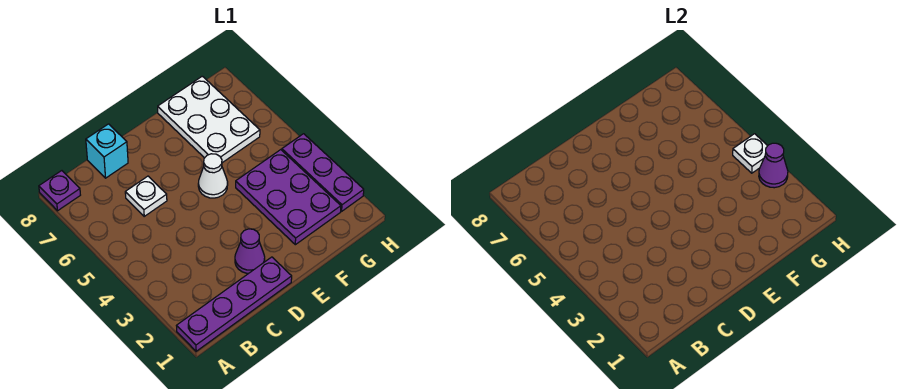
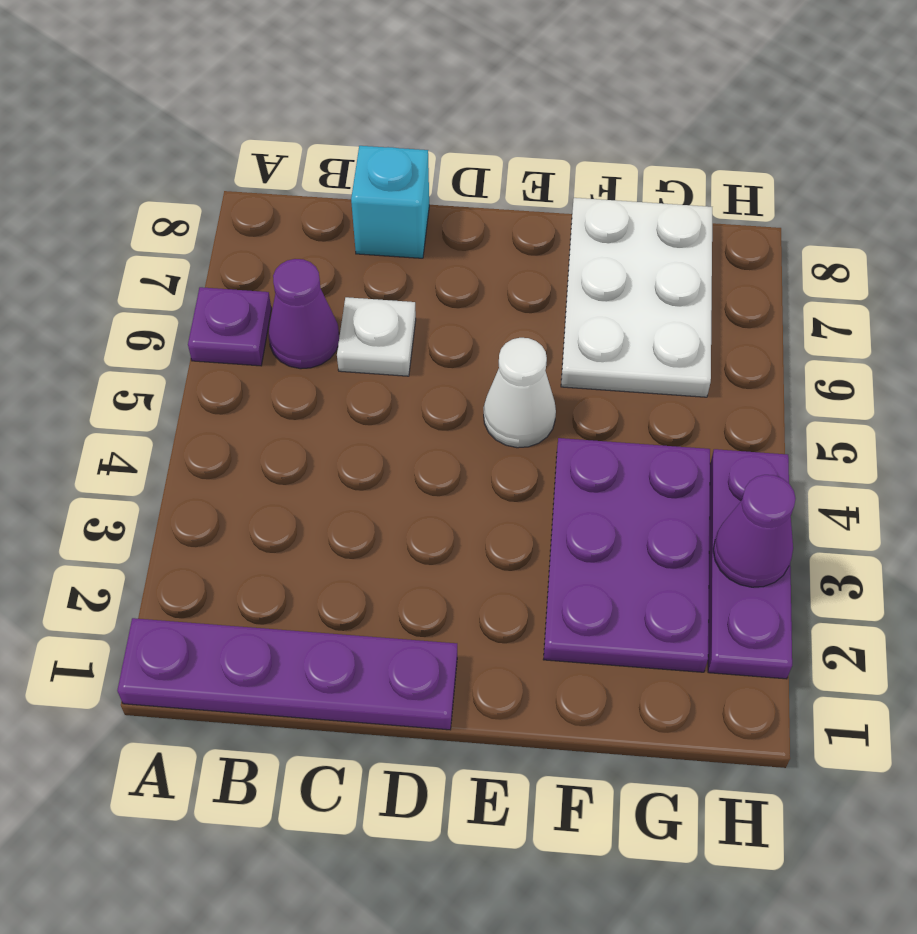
purple 1x1 plate [39,171,80,211] -> purple 1x1 plate moved to [188,287,271,366]
purple 1x1 cone [235,229,265,273] -> purple 1x1 cone moved to [269,259,339,369]
white 1x1 plate [733,134,768,173] -> none

